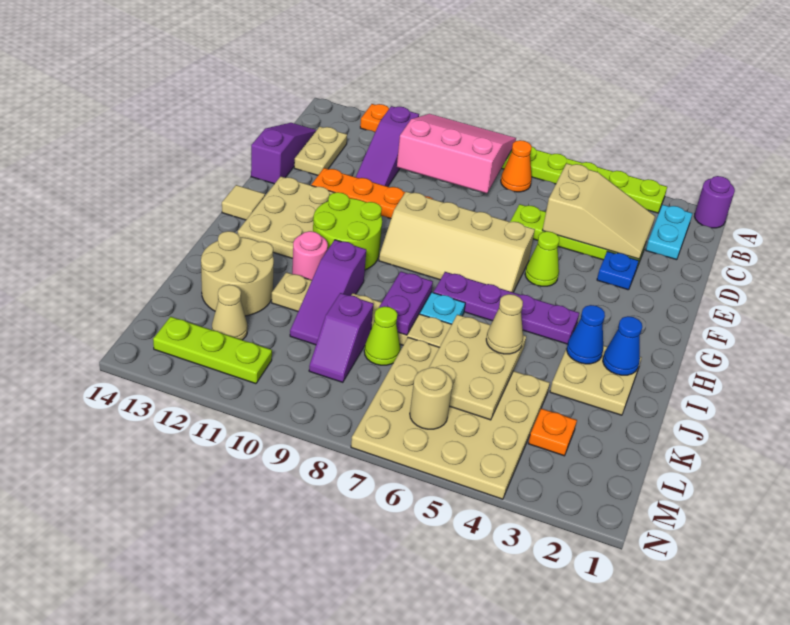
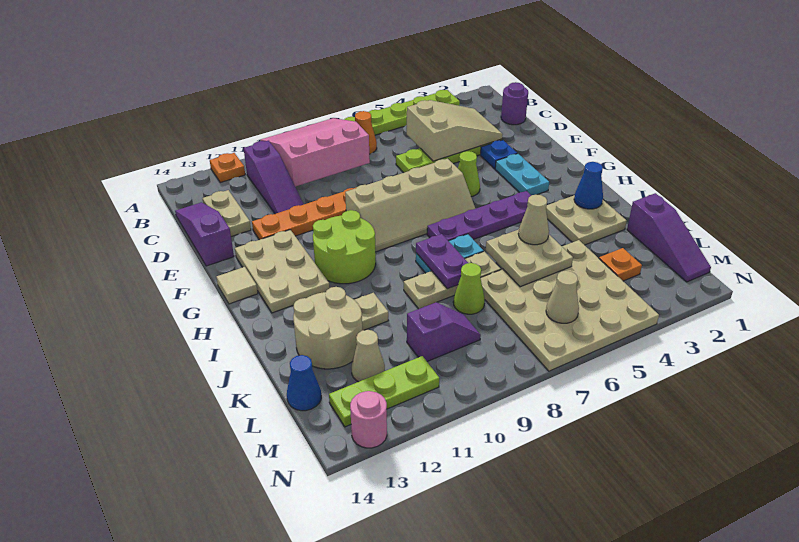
purple 1x1 round brick [694,176,735,228] -> purple 1x1 round brick moved to [501,82,528,125]
cyan 1x2 plate [646,205,693,260] -> cyan 1x2 plate moved to [495,154,549,196]
blue 1x1 cone [567,305,605,364] -> blue 1x1 cone moved to [287,355,321,411]
purple 1x3 slope [290,240,366,345] -> purple 1x3 slope moved to [627,193,711,282]
pink 1x1 round brick [292,231,328,280] -> pink 1x1 round brick moved to [350,391,387,448]
tan 2x3 plate [429,315,526,420] -> tan 2x2 plate [486,229,573,287]
purple 1x2 slope [309,293,373,382] -> purple 1x2 slope turned to [407,302,481,361]
tan 1x1 round brick [410,367,453,429] -> tan 1x1 cone [546,271,579,323]

